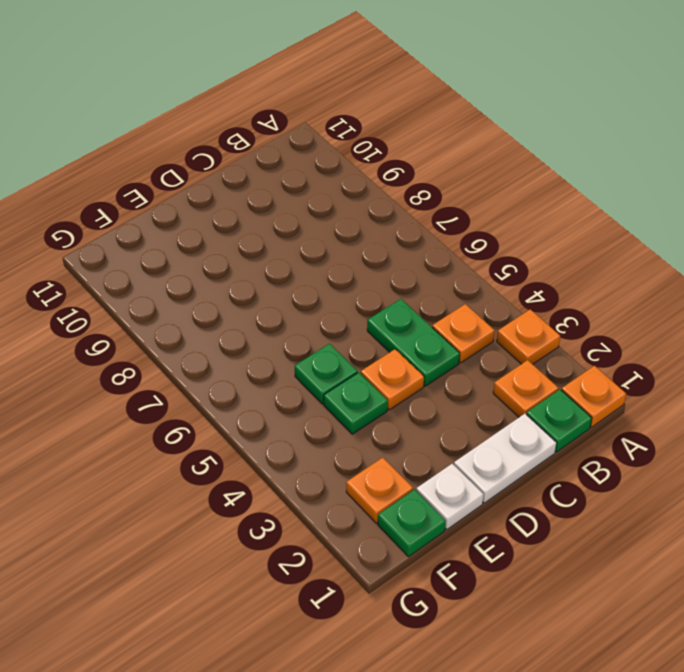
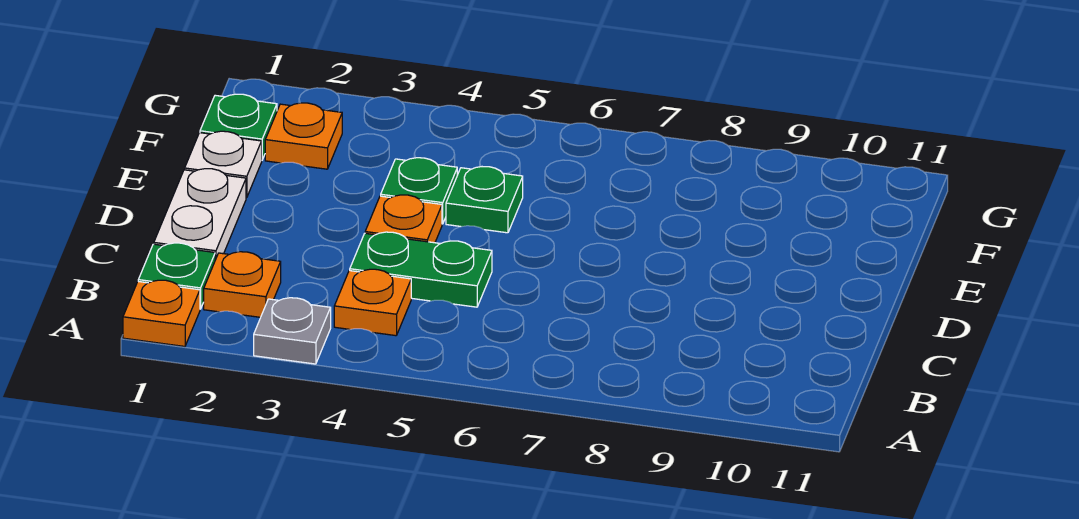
orange 1x1 plate [497,309,560,364] -> grey 1x1 plate [254,298,331,364]

